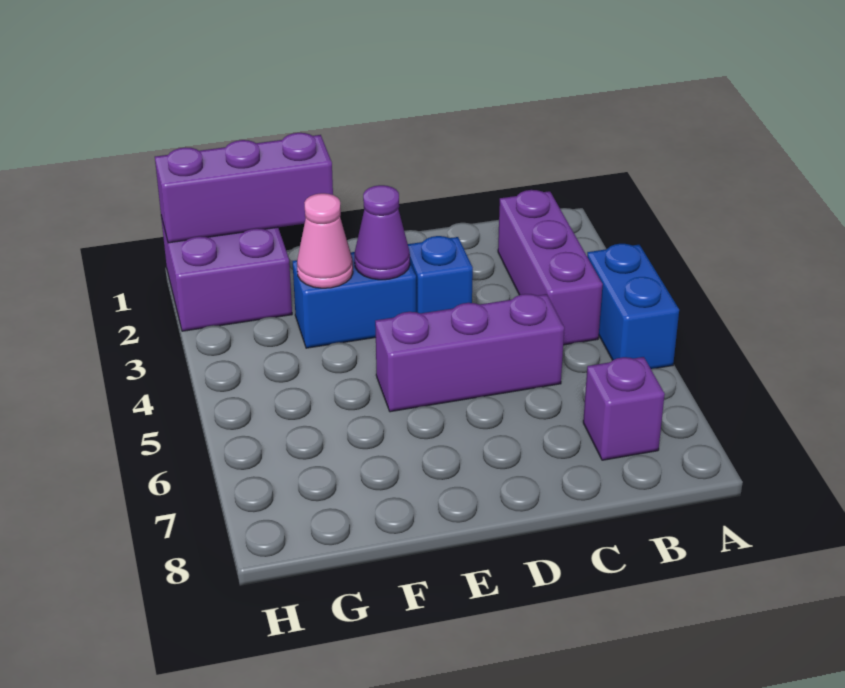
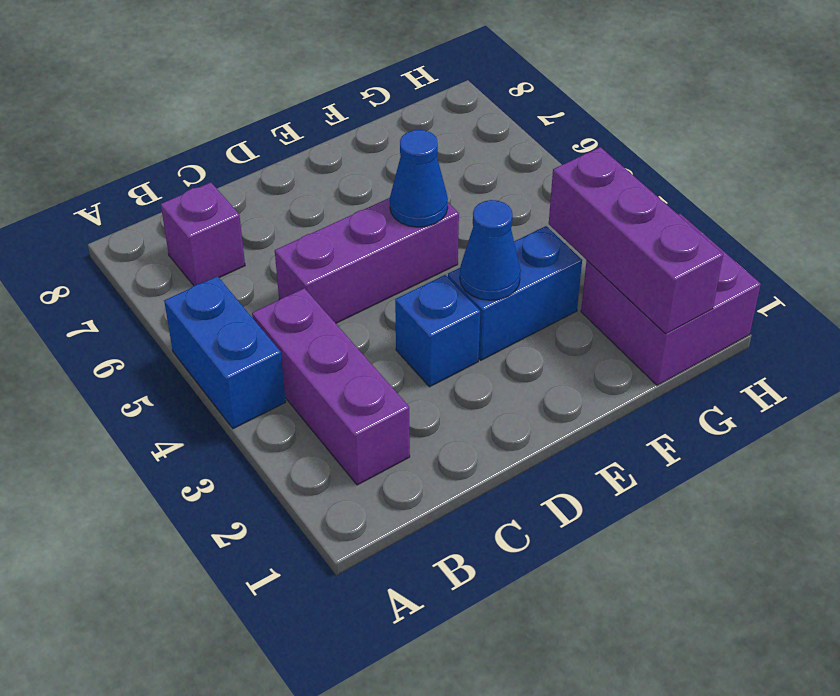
purple 1x1 cone [354,185,410,280] -> blue 1x1 cone [460,200,521,300]
none -> blue 1x1 cone [390,130,448,227]
purple 1x3 brick [155,133,333,243] -> purple 1x3 brick turned to [549,147,723,334]
pink 1x1 cone [297,193,353,288] -> none

